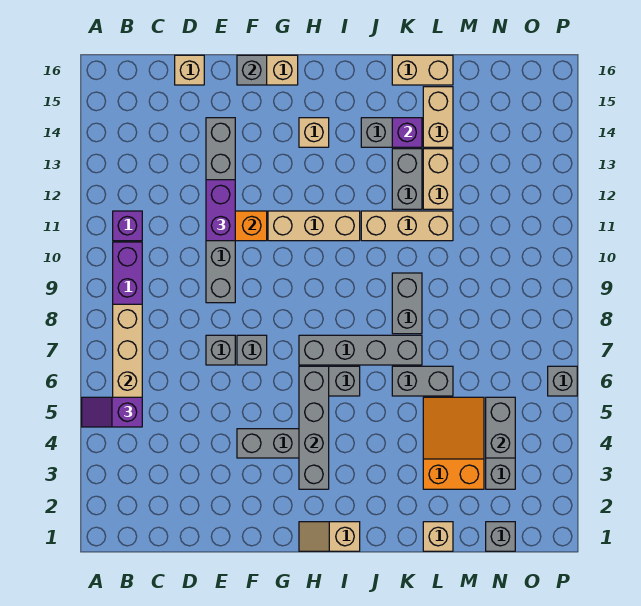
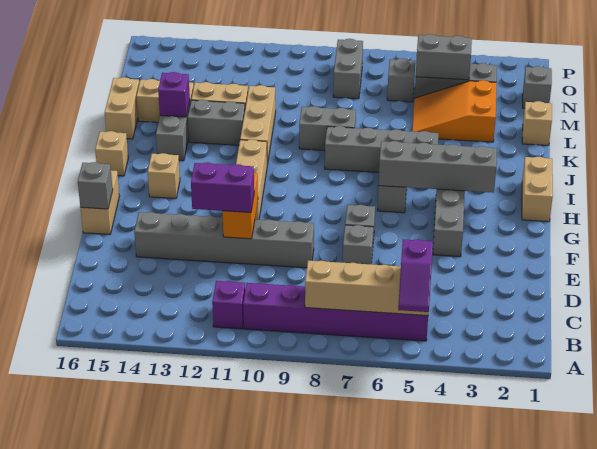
tan 1x1 brick [175,55,204,85] -> tan 1x1 brick moved to [95,131,128,176]
tan 1x2 slope [299,522,360,551] -> tan 1x2 brick [522,157,553,222]
grey 1x4 brick [299,335,422,365] -> grey 1x4 brick turned to [325,126,439,172]
grey 1x2 brick [392,366,453,396] -> grey 1x2 brick moved to [333,39,363,99]
grey 1x1 brick [548,366,577,396] -> grey 1x1 brick moved to [387,58,415,102]

